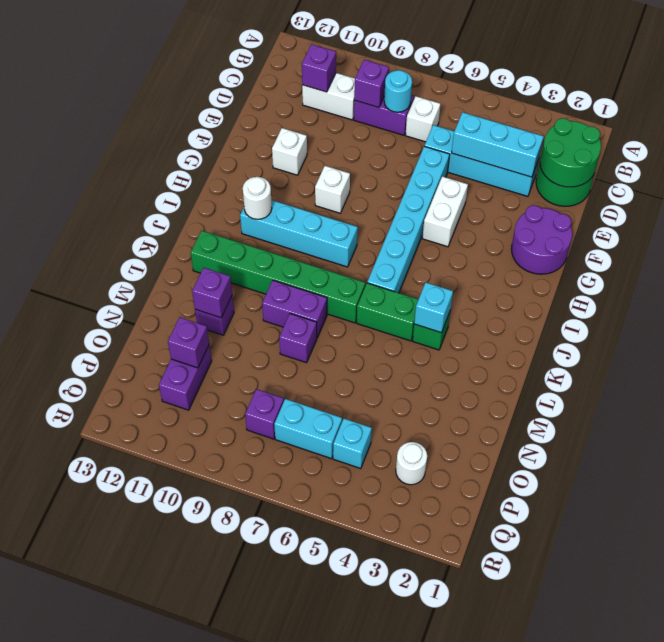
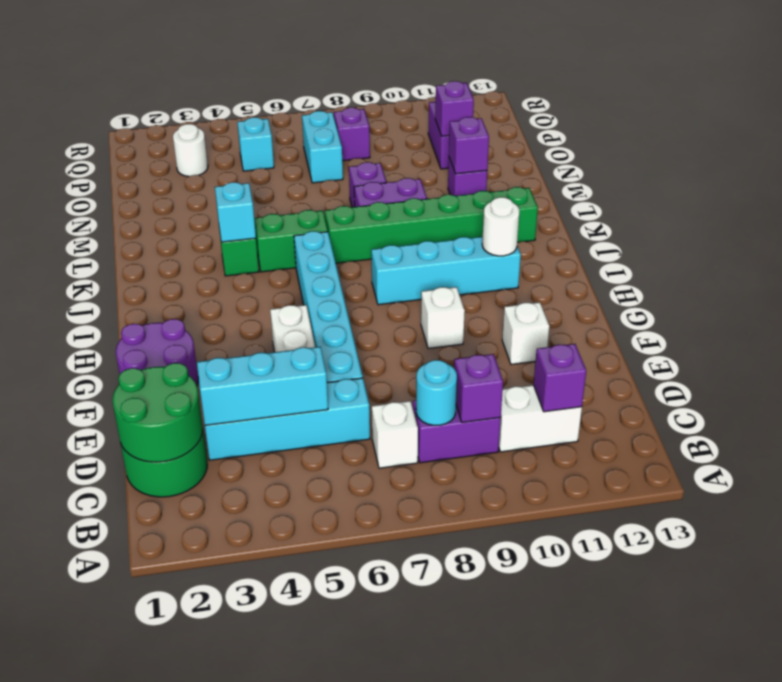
cyan 1x2 brick [274,399,342,459] -> cyan 1x2 brick turned to [302,111,343,183]

